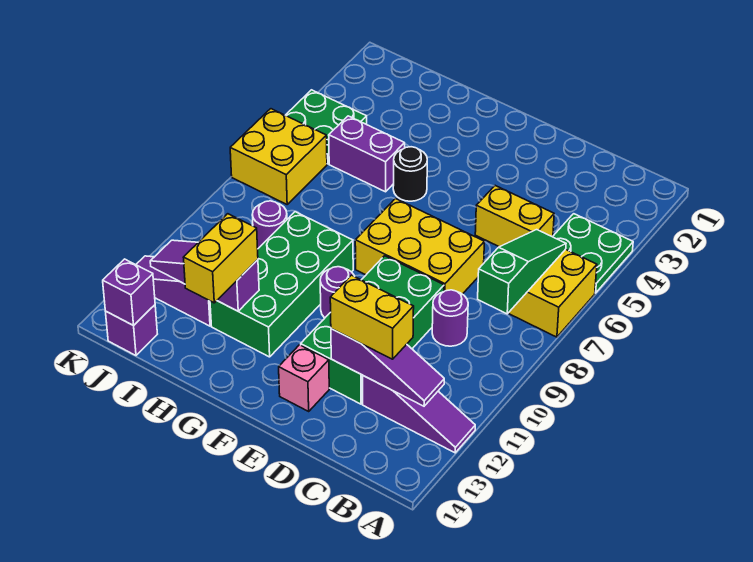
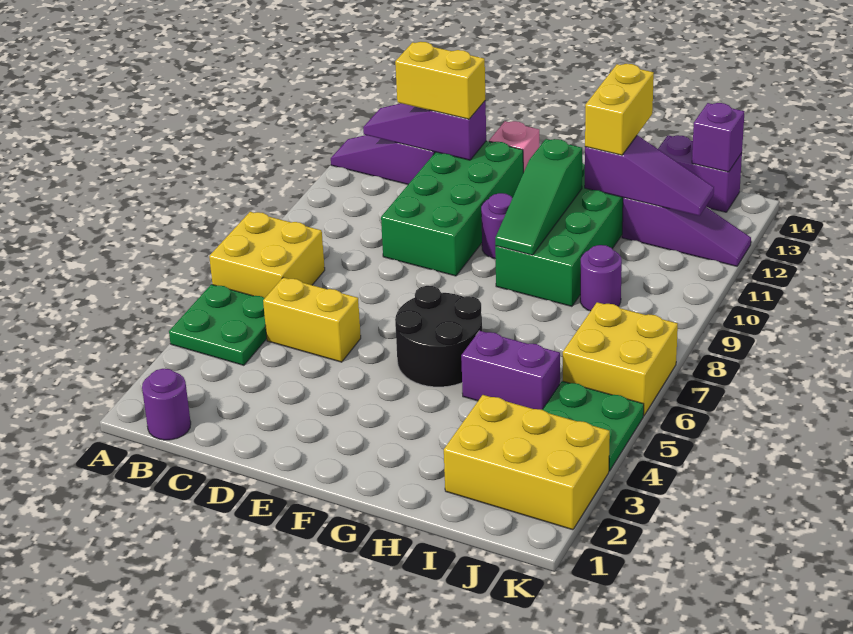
green 1x3 slope [478,230,566,314] -> green 1x3 slope moved to [495,139,582,255]
purple 1x1 round brick [432,290,468,346] -> purple 1x1 round brick moved to [142,369,191,440]
yellow 2x3 brick [355,199,484,294] -> yellow 2x3 brick moved to [444,395,610,530]
black 1x1 round brick [393,147,427,201] -> black 2x2 round brick [395,286,482,387]
purple 1x1 brick [105,305,157,355] -> purple 1x2 brick [658,135,742,212]

